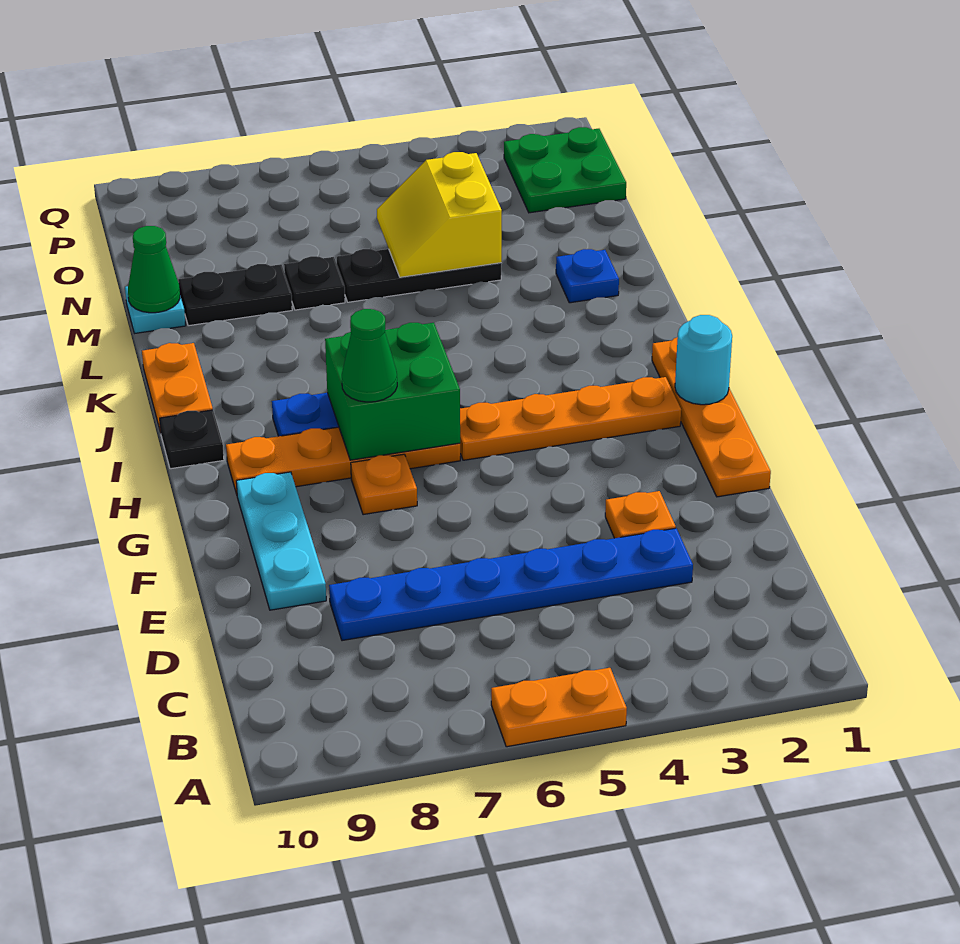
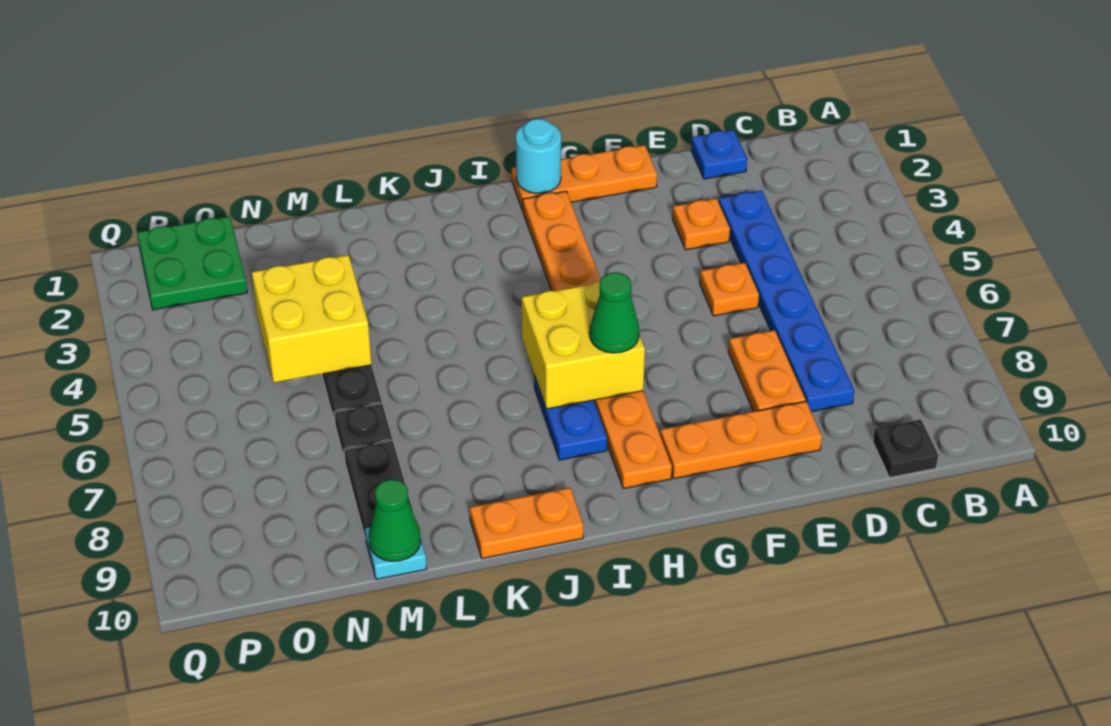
orange 1x2 plate [491,668,627,747] -> orange 1x2 plate moved to [728,330,806,411]
cyan 1x3 plate [236,472,326,610] -> orange 1x3 plate [660,401,822,479]
orange 1x4 plate [652,337,771,497] -> orange 1x3 plate [512,145,657,210]
orange 1x1 plate [351,454,417,515] -> orange 1x1 plate moved to [700,263,759,316]
green 2x2 brick [325,323,460,460] -> yellow 2x2 brick [522,282,645,409]
black 1x1 plate [160,410,224,469] -> black 1x1 plate moved to [873,419,938,478]
blue 1x1 plate [556,249,619,303] -> blue 1x1 plate moved to [691,130,747,179]
yellow 2x2 slope [377,152,502,277] -> yellow 2x2 brick [252,255,371,383]

